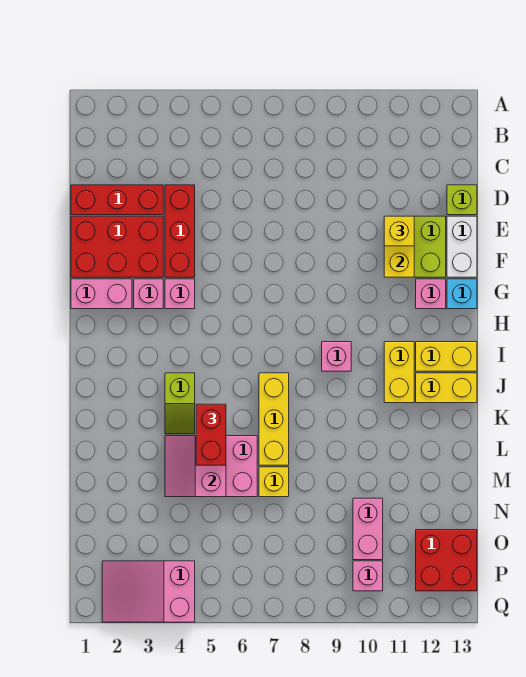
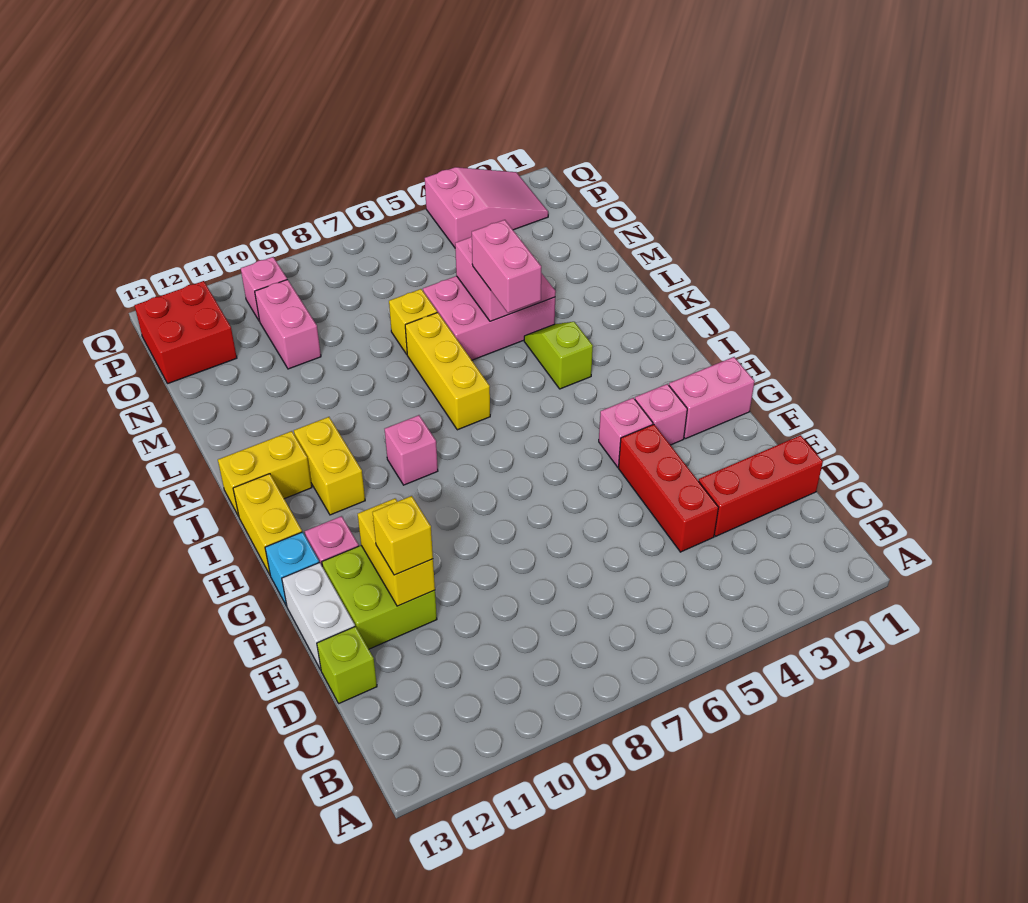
red 2x3 brick [71,216,163,277] -> none
yellow 1x2 brick [416,342,477,371] -> yellow 1x2 brick turned to [233,474,302,574]
red 1x2 brick [196,404,226,465] -> pink 1x2 brick [472,220,541,313]

